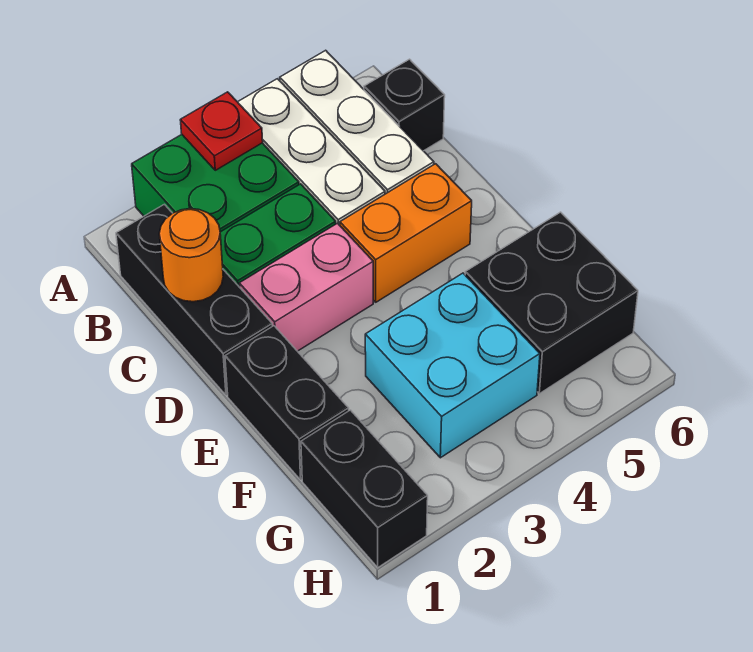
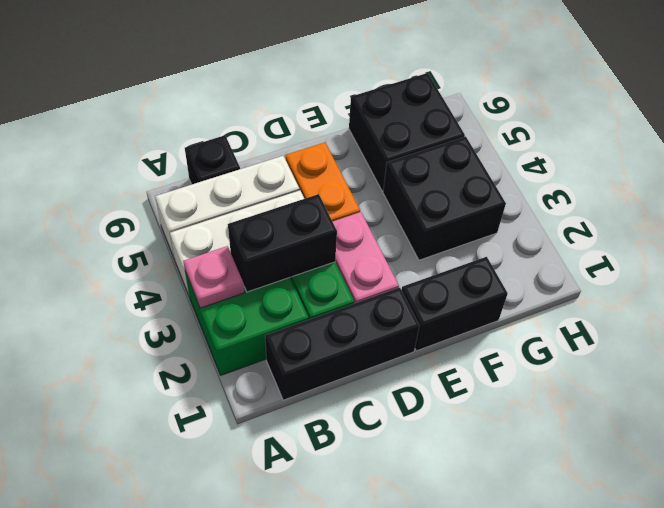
red 1x1 plate [180,92,263,170] -> pink 1x1 plate [183,246,245,308]
orange 1x1 round brick [159,209,223,302] -> none
cyan 2x2 brick [365,273,540,458] -> black 2x2 brick [383,136,506,260]
black 1x2 brick [301,410,428,568] -> black 1x2 brick moved to [228,194,337,292]

